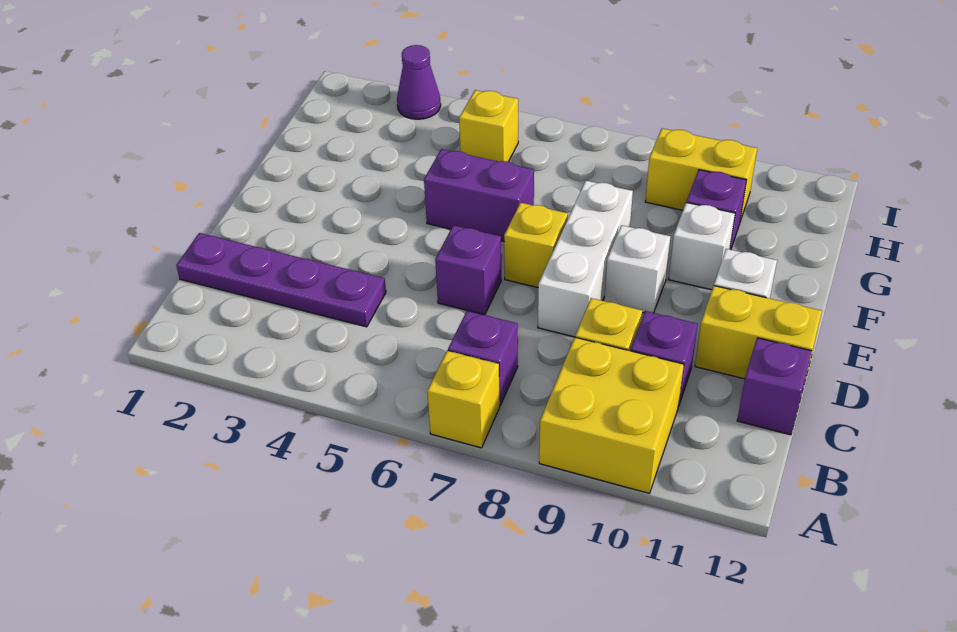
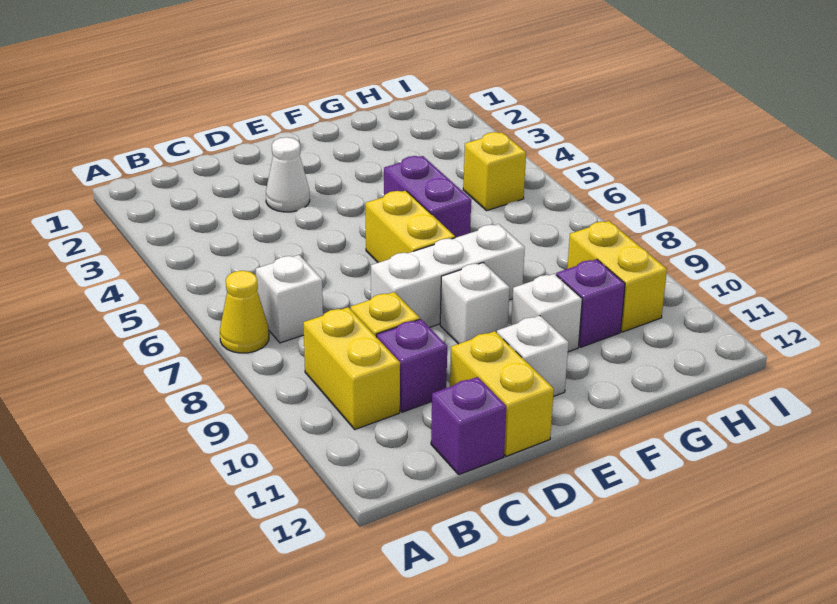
yellow 1x1 brick [427,351,500,448] -> yellow 1x1 cone [220,271,269,353]
yellow 2x2 brick [539,337,684,493] -> yellow 1x2 brick [303,307,400,429]
purple 1x1 brick [448,311,518,405] -> white 1x1 brick [256,255,323,343]
purple 1x4 plate [176,233,386,327] -> none
none -> white 1x1 cone [266,137,310,212]
purple 1x1 brick [435,225,501,315] -> none
yellow 1x1 brick [504,203,568,287] -> yellow 1x2 brick [366,190,455,263]
purple 1x1 cone [397,45,441,119] -> none

